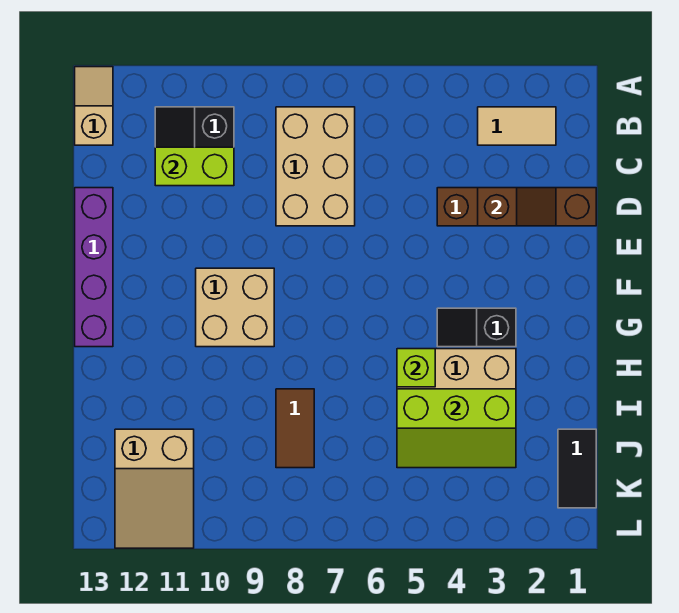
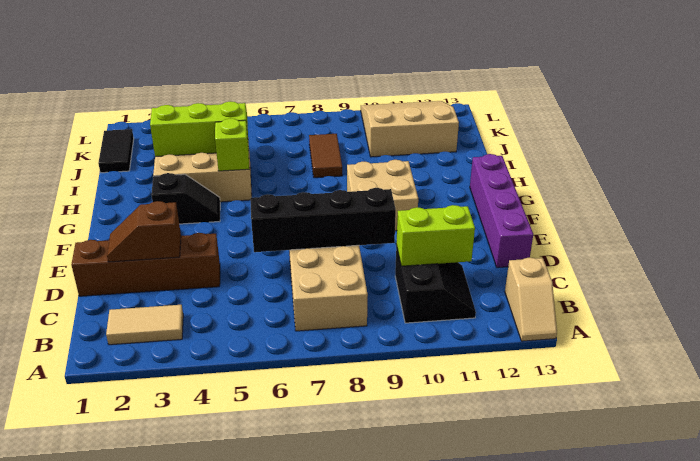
none -> black 1x4 brick [250,188,396,252]
tan 2x3 slope [115,429,194,548] -> tan 3x3 slope [361,101,459,157]

